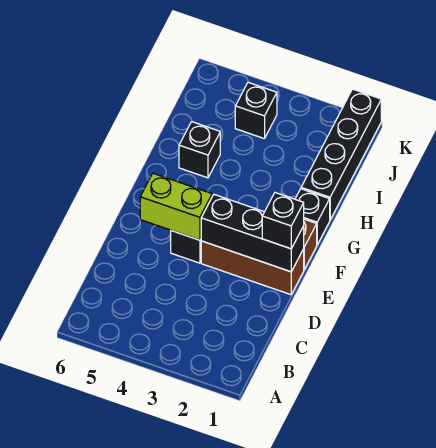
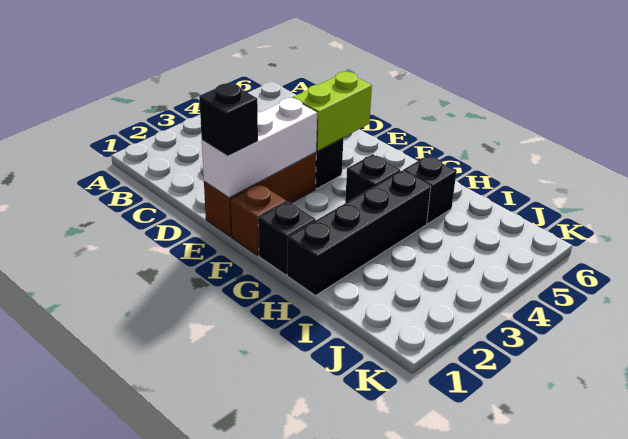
black 1x3 brick [201,195,304,272] -> white 1x3 brick [202,98,317,198]
black 1x4 brick [301,89,381,219] -> black 1x4 brick turned to [287,171,431,296]
black 1x1 brick [235,82,277,139] -> black 1x1 brick moved to [345,154,400,203]

